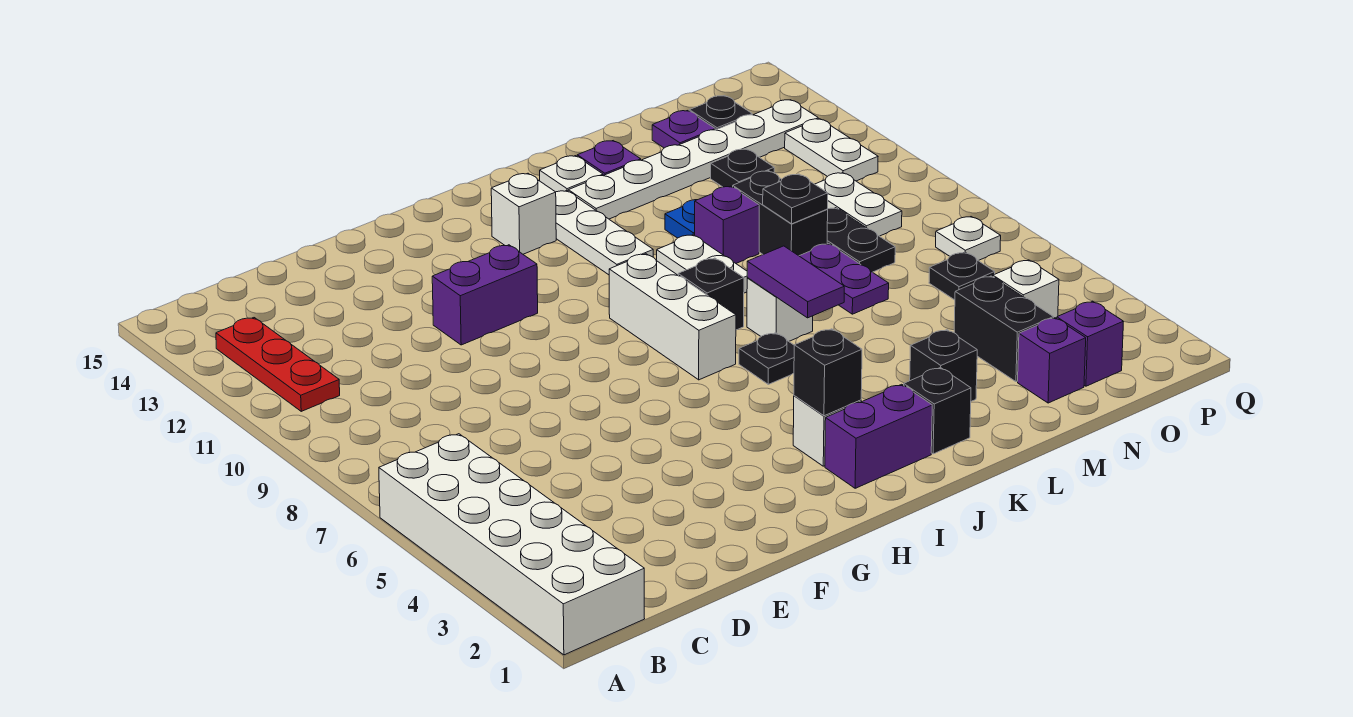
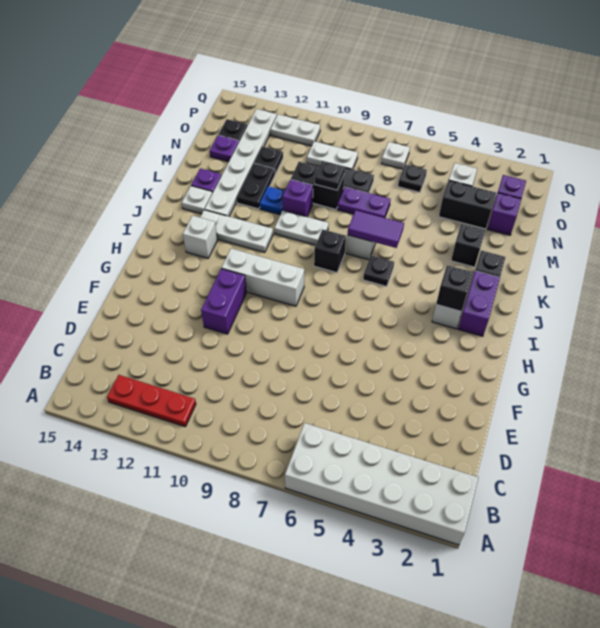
white 1x3 brick [609,254,736,380] -> white 1x3 brick moved to [222,248,304,306]
none -> black 1x2 plate [237,163,275,209]

